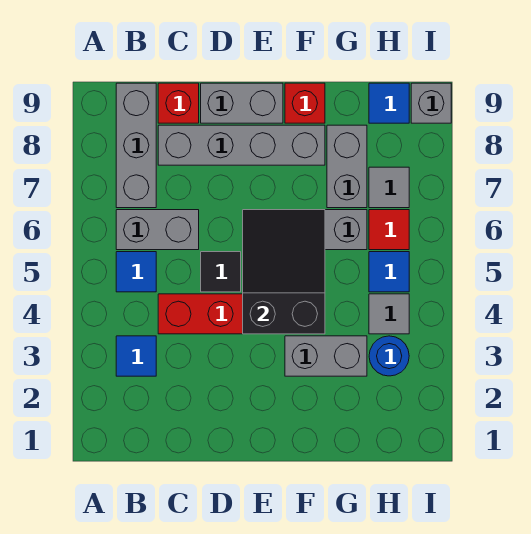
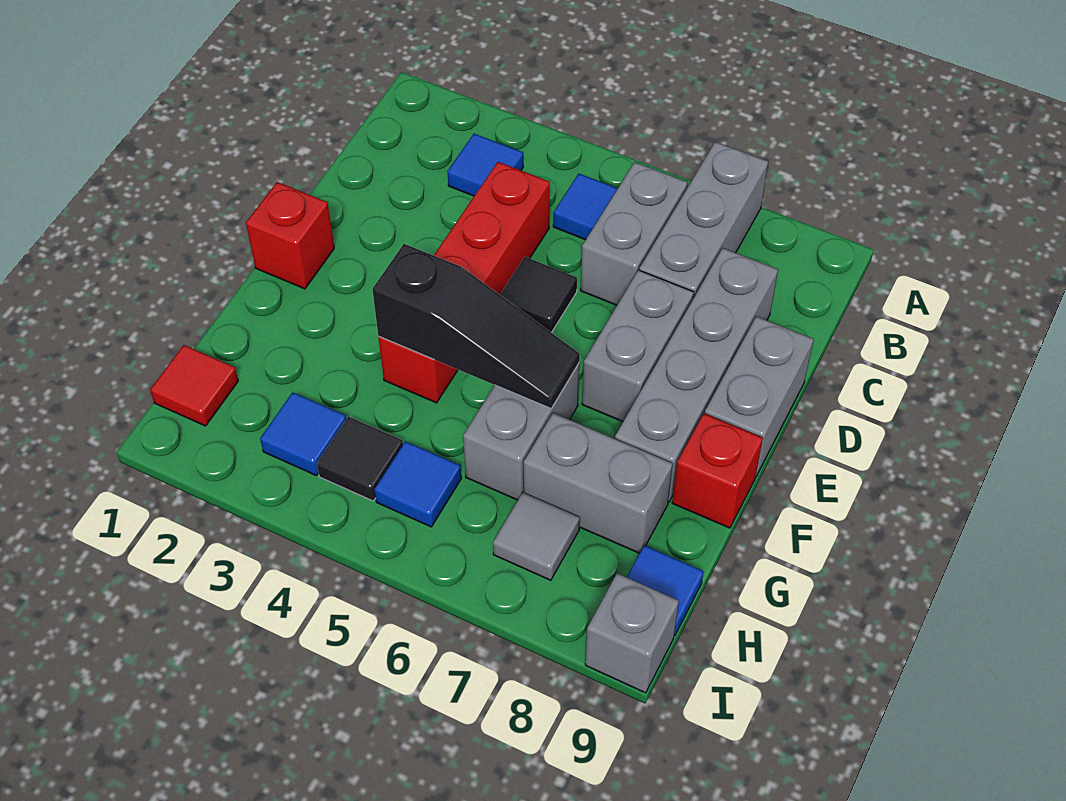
grey 1x3 brick [116,83,156,208] -> grey 1x3 brick turned to [639,142,768,299]
red 1x1 brick [158,83,199,123] -> red 1x1 brick moved to [246,182,334,289]
black 2x3 slope [243,210,325,334] -> black 1x3 slope [372,244,580,408]
grey 1x2 brick [285,336,367,376] -> grey 1x2 brick moved to [582,270,694,422]
blue 1x1 round brick [369,336,409,376] -> blue 1x1 tile [260,392,346,475]
grey 1x1 tile [369,294,409,334] -> black 1x1 tile [317,417,403,501]
red 1x1 tile [369,210,409,250] -> red 1x1 tile moved to [150,345,238,426]

